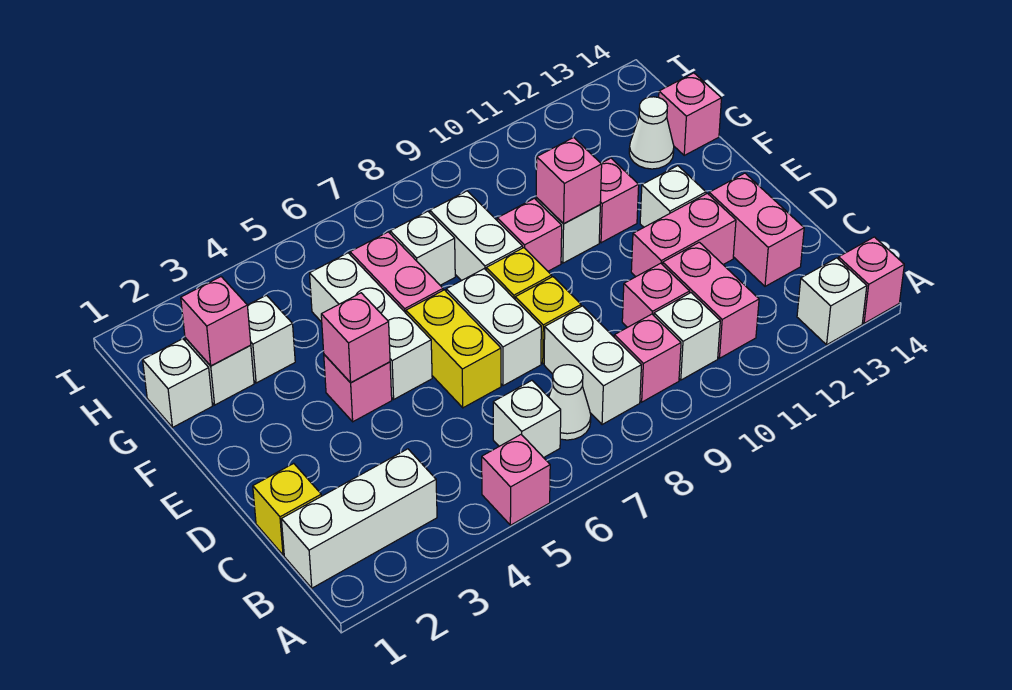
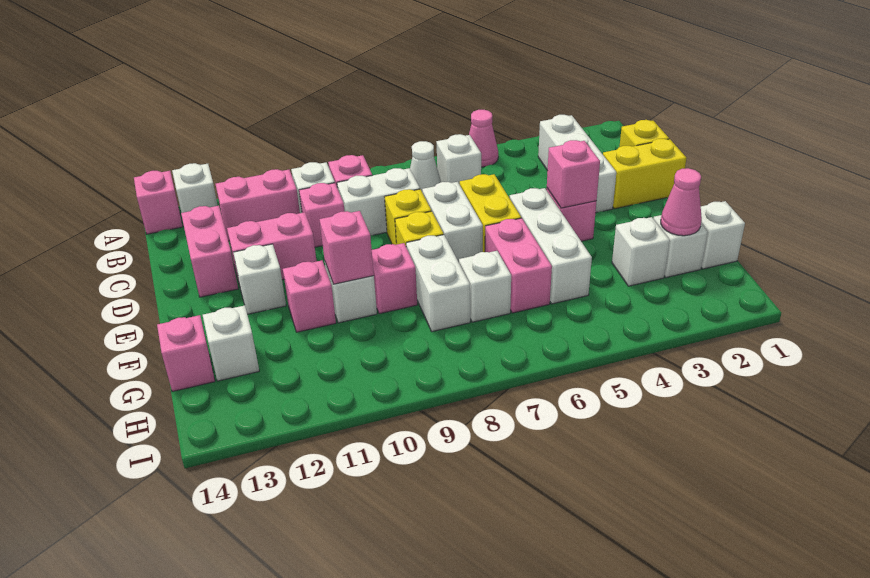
pink 1x1 brick [482,434,550,525] -> pink 1x1 cone [469,110,498,167]
white 1x3 brick [281,449,437,588] -> white 1x3 brick turned to [538,115,616,213]
white 1x2 brick [544,306,641,425] -> white 1x2 brick turned to [337,168,420,235]
pink 1x2 brick [663,242,759,358] -> pink 1x2 brick turned to [216,169,300,241]
none -> yellow 1x2 brick [603,139,686,209]
pink 1x1 brick [181,277,251,366] -> pink 1x1 cone [661,168,702,236]
white 1x1 cone [629,97,674,169] -> white 1x1 brick [203,305,259,381]

